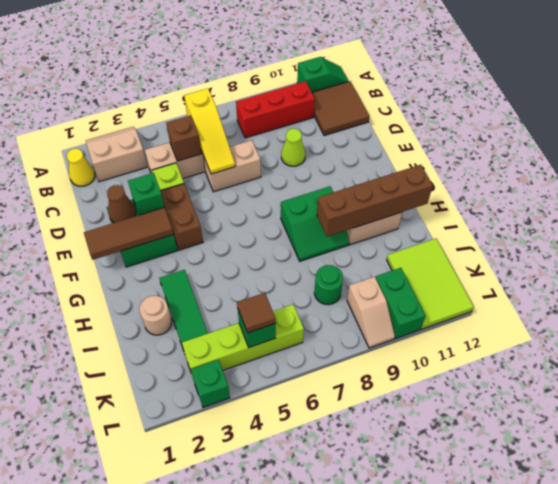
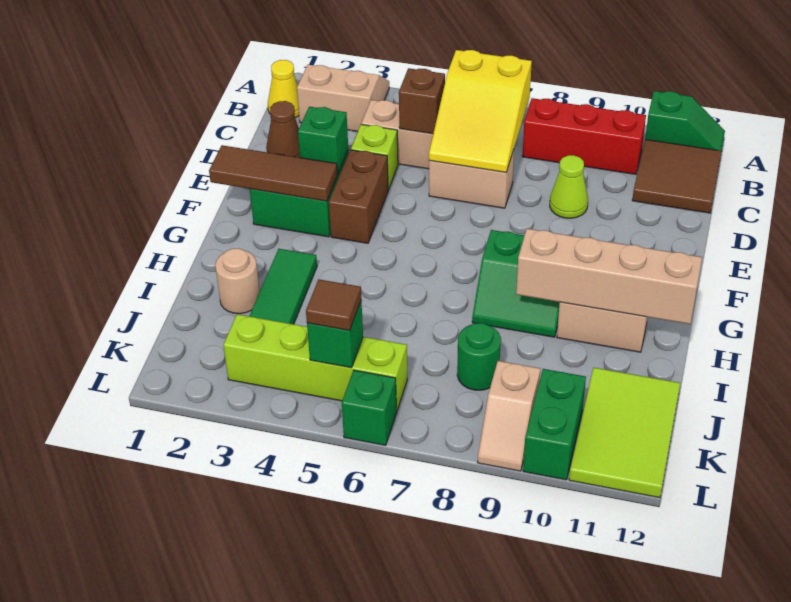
yellow 1x3 slope [184,89,235,174] -> yellow 2x3 slope [429,50,532,172]
brown 1x4 brick [317,165,433,236] -> tan 1x4 brick [516,229,702,324]
green 1x1 brick [191,360,230,408] -> green 1x1 brick moved to [342,370,397,445]

